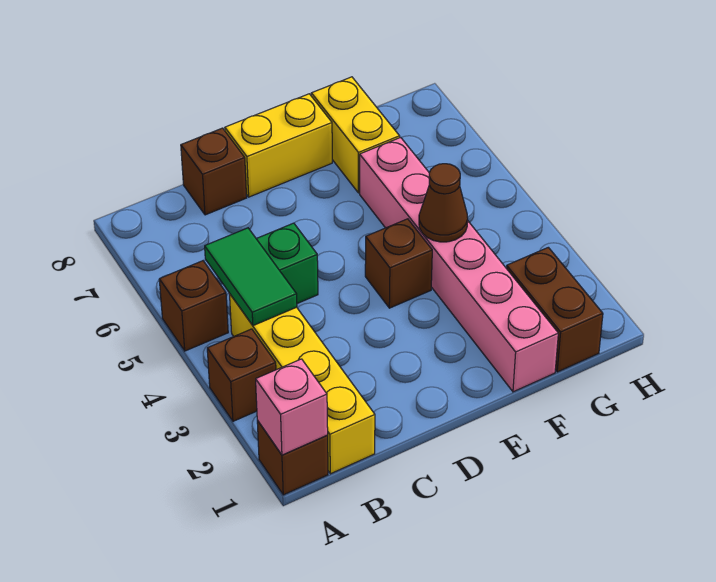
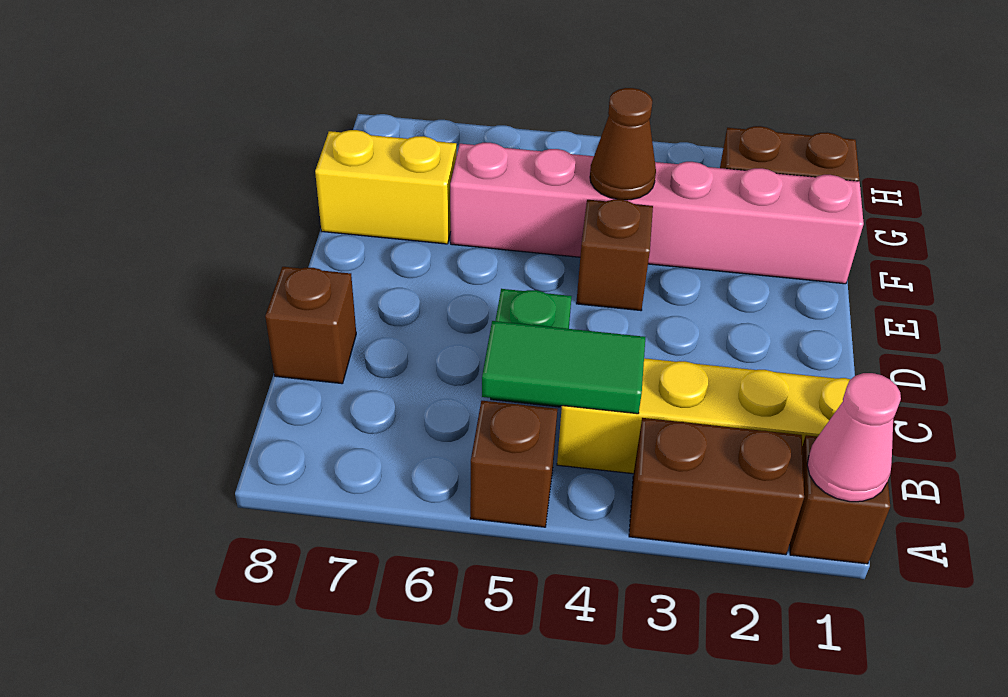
pink 1x1 brick [256,359,328,455] -> pink 1x1 cone [807,373,901,502]
brown 1x1 brick [207,329,276,421] -> brown 1x2 brick [629,418,804,555]
yellow 1x2 brick [225,94,332,197] -> none

